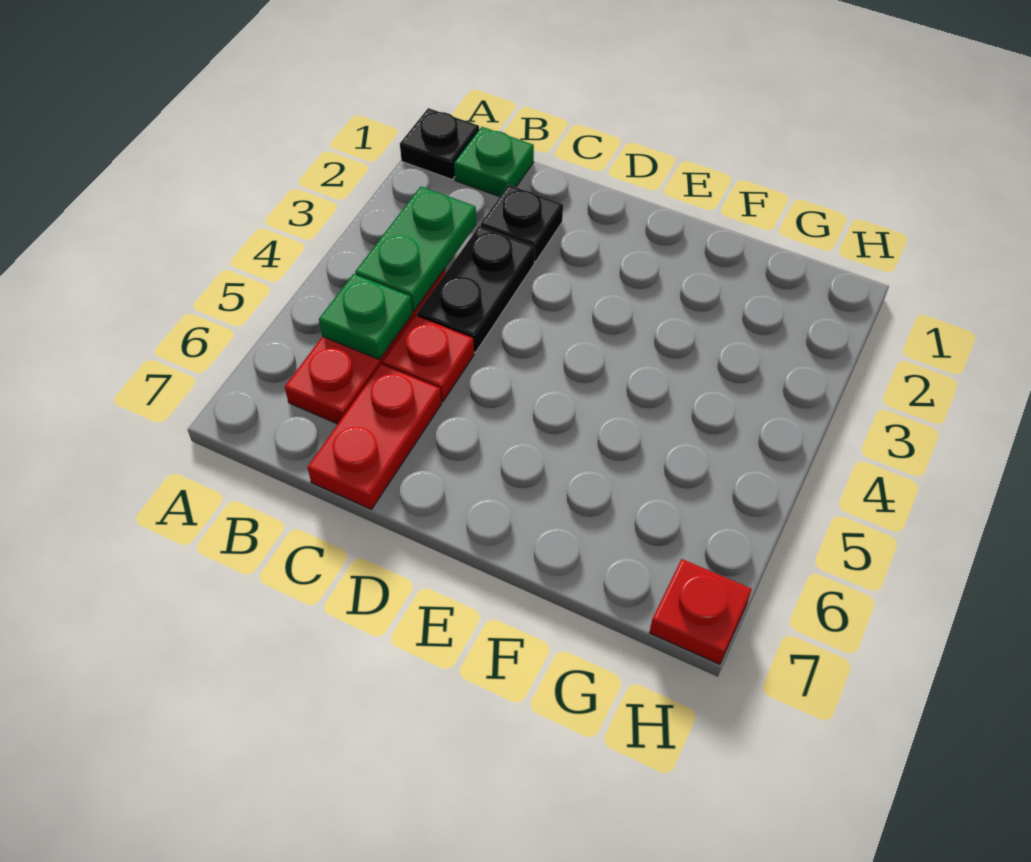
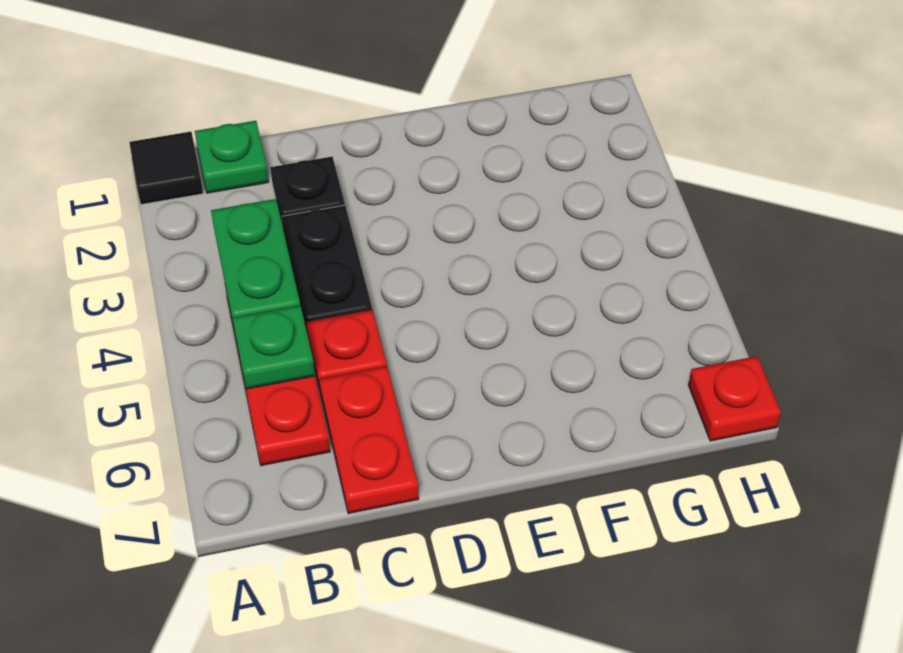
black 1x1 plate [400,108,479,179] -> black 1x1 tile [129,132,203,205]

